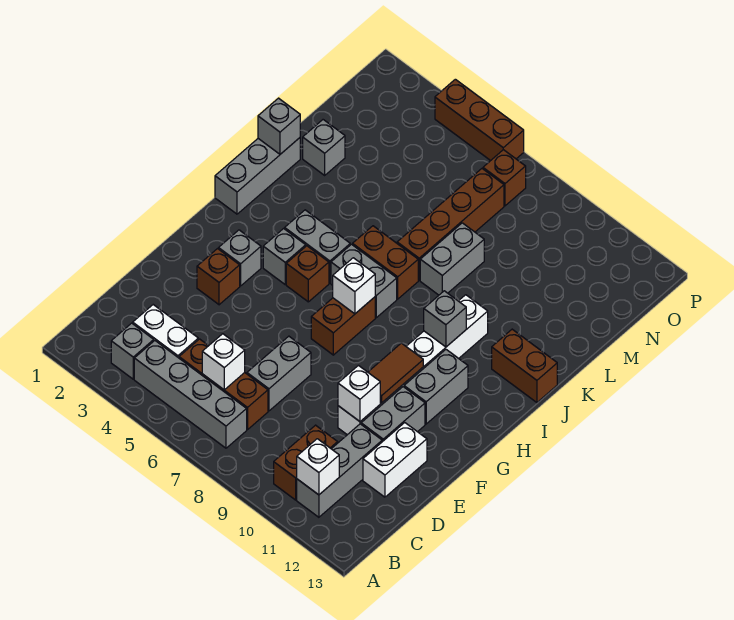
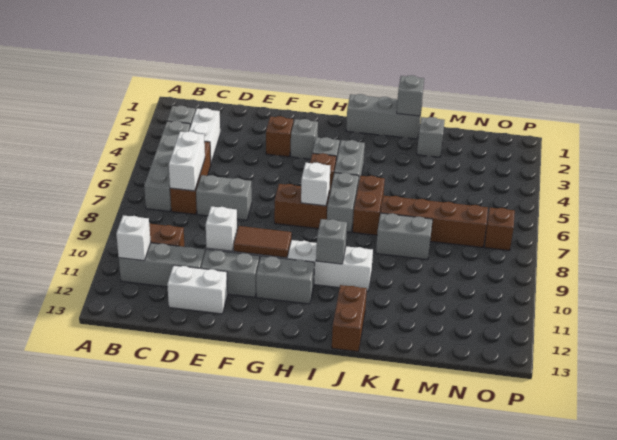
white 1x1 brick [202,334,245,390] -> white 1x2 brick [169,131,205,191]
brown 1x3 brick [435,79,524,161] -> none

